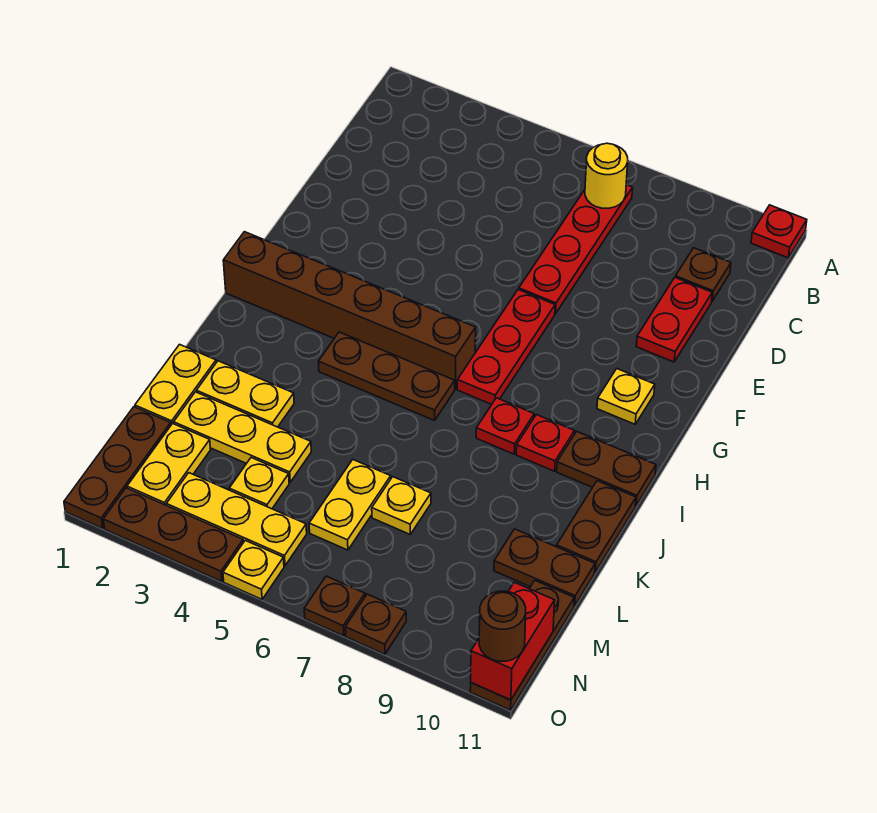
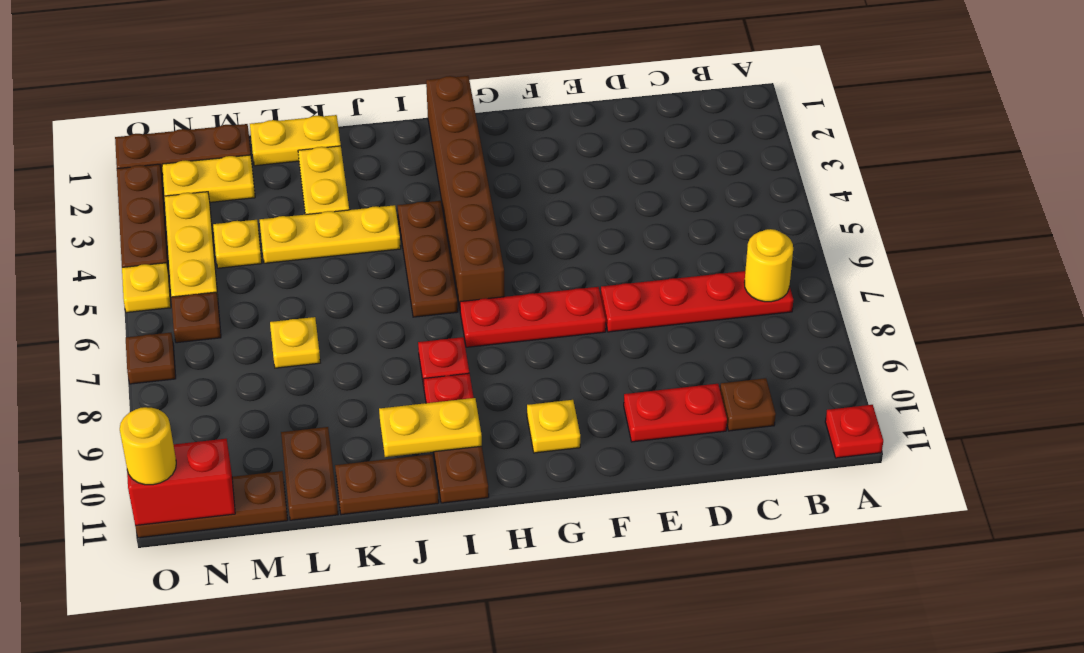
yellow 1x3 plate [174,392,311,482] -> yellow 1x3 plate turned to [260,205,401,263]
yellow 1x2 plate [309,460,391,550] -> yellow 1x2 plate moved to [379,398,482,457]
brown 1x1 plate [345,594,406,654] -> brown 1x1 plate moved to [171,292,221,343]
brown 1x1 round brick [479,591,526,661] -> yellow 1x1 round brick [120,407,176,485]

